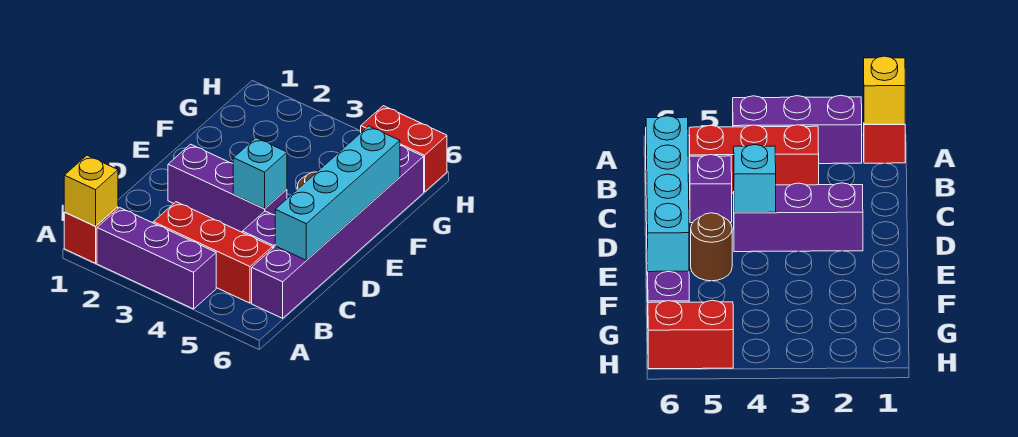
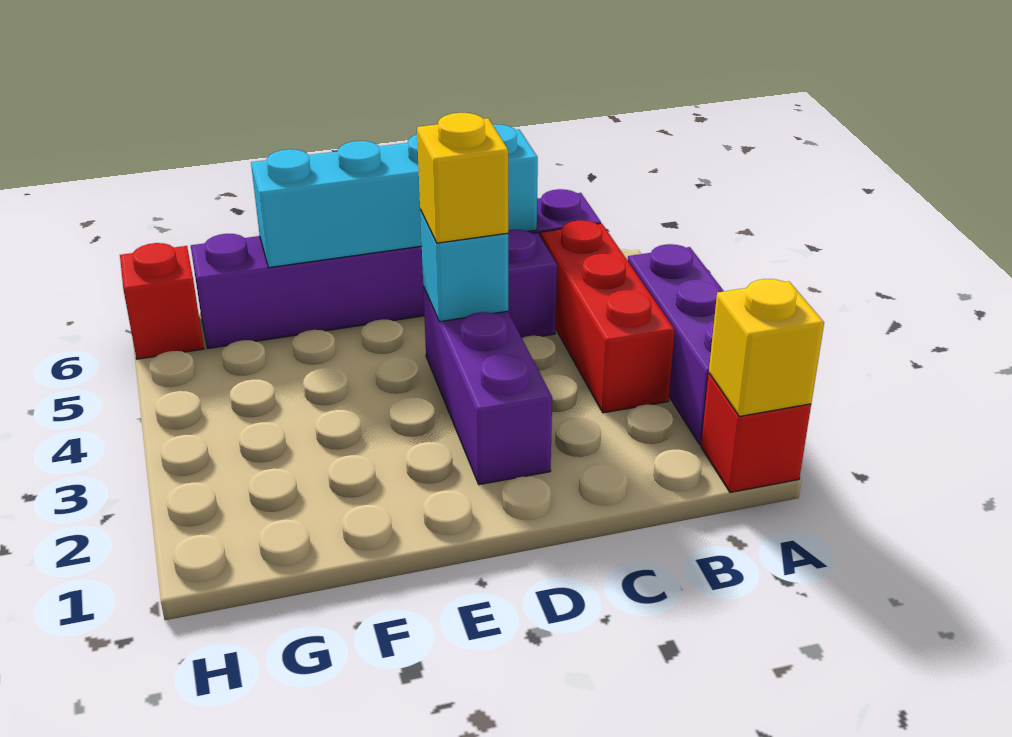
none -> yellow 1x1 brick [417,113,508,243]
brown 1x1 round brick [691,213,732,281] -> none
red 1x2 brick [361,106,447,192] -> red 1x1 brick [120,243,204,359]

